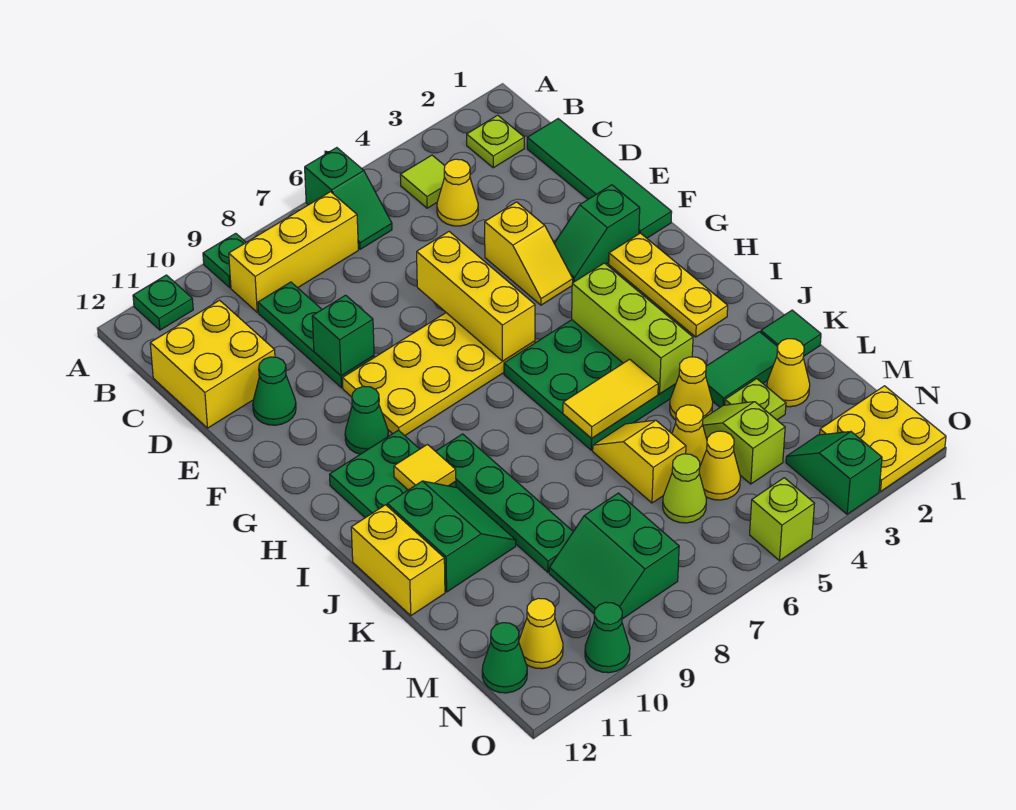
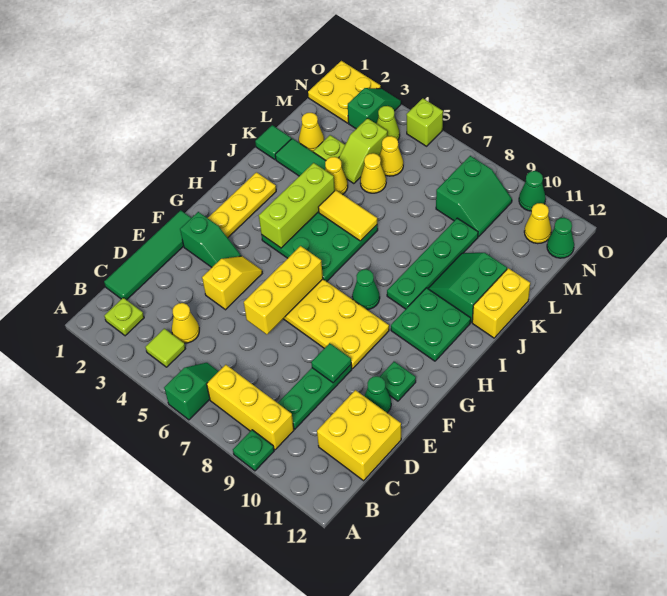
green 1x1 plate [133,275,193,330] -> green 1x1 plate moved to [380,362,416,401]
green 1x1 brick [312,295,374,376] -> green 1x1 tile [311,343,351,383]
green 1x1 cone [345,386,388,454] -> green 1x1 cone moved to [352,269,380,310]
yellow 1x1 tile [394,444,456,490] -> none
yellow 1x2 slope [593,420,686,503] -> none
lime 1x1 cone [663,454,706,523] -> lime 1x1 cone moved to [377,106,400,140]
green 1x2 slope [786,432,882,514] -> green 1x2 slope turned to [348,88,401,129]

